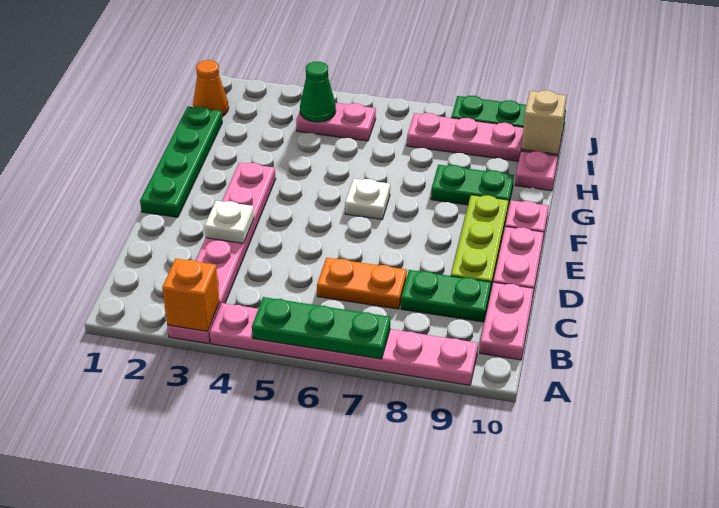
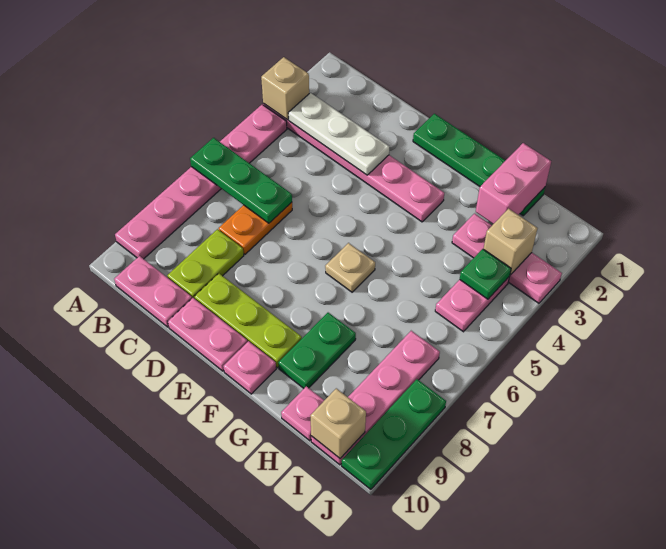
orange 1x1 brick [162,259,220,331] -> tan 1x1 brick [261,57,309,120]
green 1x3 plate [252,297,390,359] -> green 1x3 plate turned to [190,138,292,223]
green 1x2 plate [401,270,491,322] -> lime 1x2 plate [167,229,244,299]
white 1x1 plate [204,201,254,243] -> white 1x3 plate [288,93,389,175]
white 1x1 plate [345,179,390,219] -> tan 1x1 plate [325,243,375,292]
none -> pink 1x2 brick [476,143,551,224]
none -> pink 1x3 plate [452,214,562,303]
orange 1x1 cone [193,60,229,116] -> none
none -> tan 1x1 brick [484,209,537,275]
green 1x1 cone [300,62,336,122] -> green 1x1 plate [460,249,511,299]

